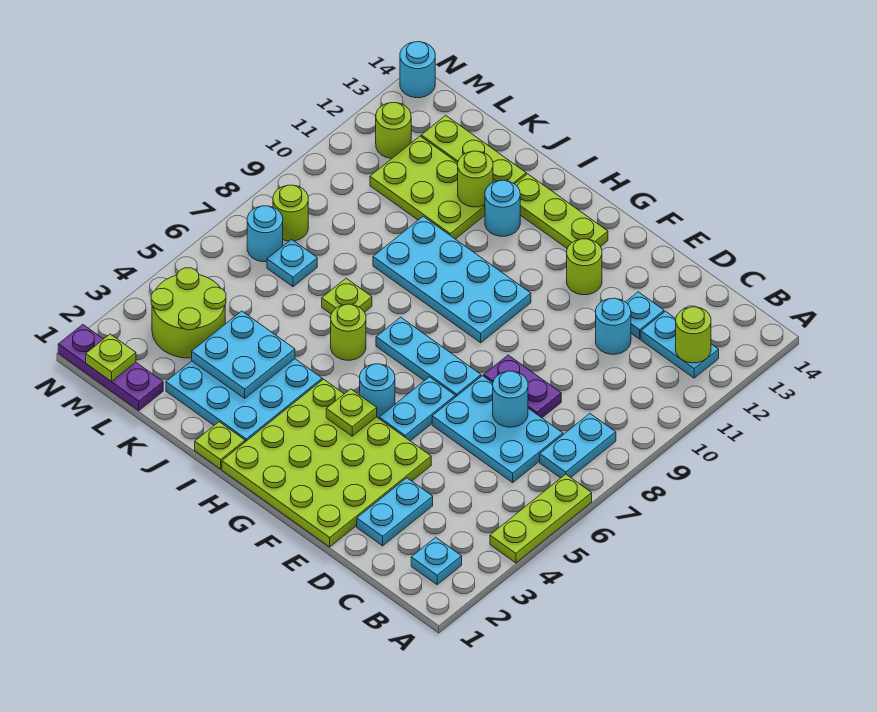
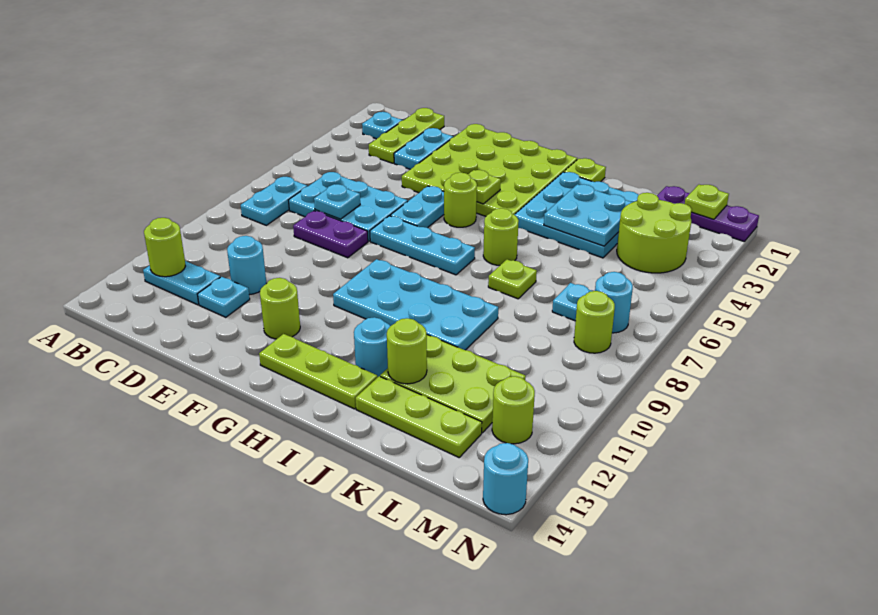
lime 1x3 plate [490,474,592,563] -> lime 1x3 plate moved to [369,108,444,163]
cyan 1x1 round brick [493,371,528,427] -> cyan 1x1 plate [314,184,360,219]
cyan 1x1 round brick [360,364,395,418] -> lime 1x1 round brick [444,173,477,227]

